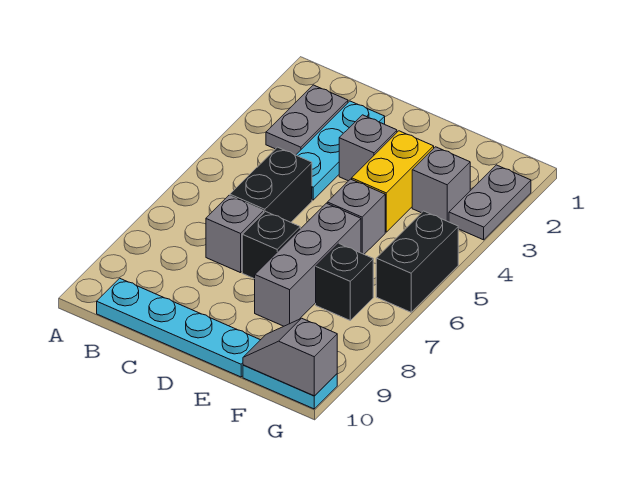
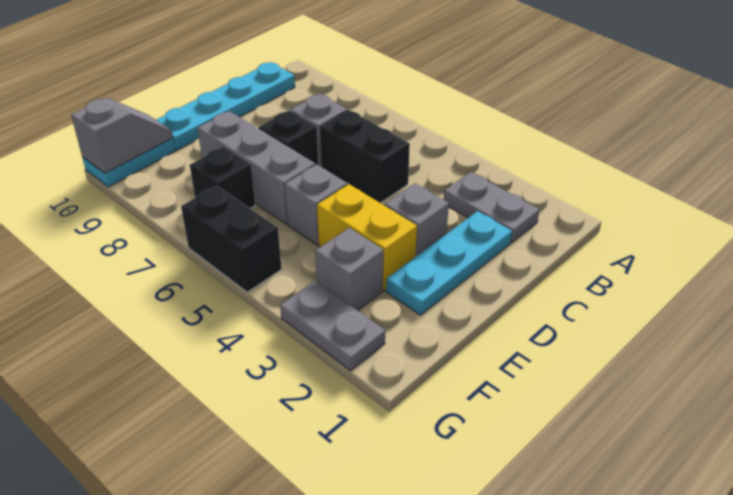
cyan 1x3 plate [296,101,385,200] -> cyan 1x3 plate turned to [386,211,512,315]

